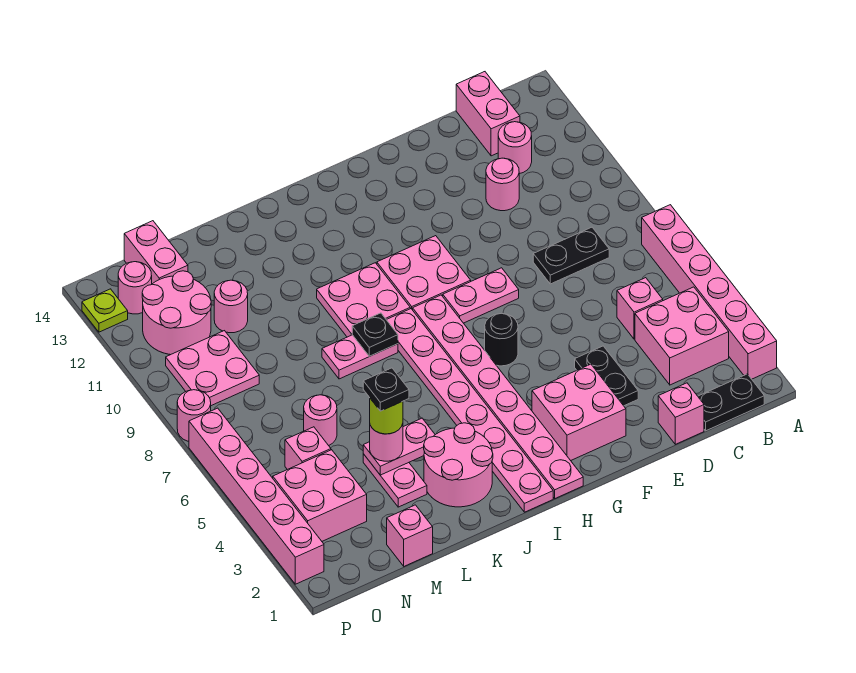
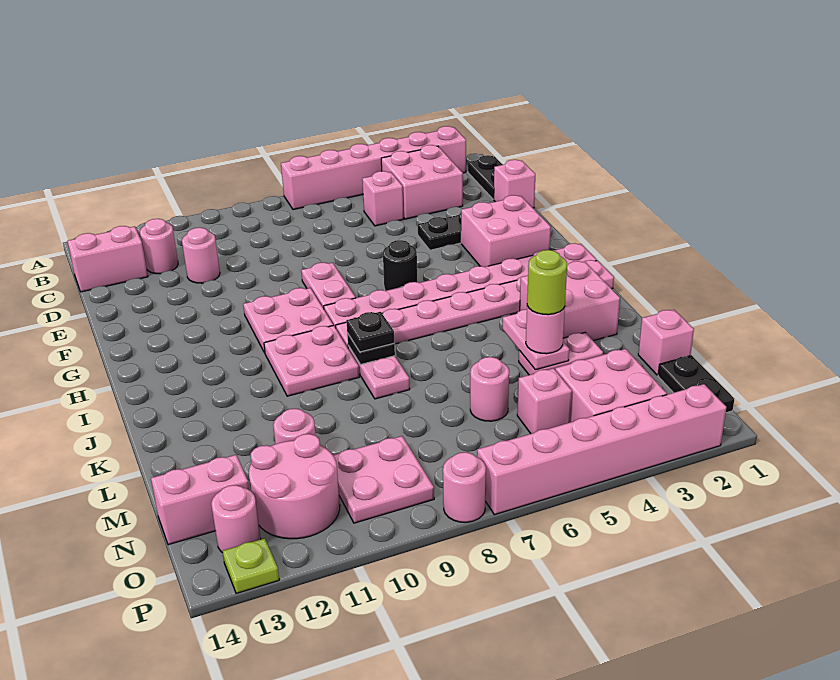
black 1x2 plate [533,227,609,284] -> black 1x2 plate moved to [658,355,734,413]
pink 2x2 round brick [424,423,493,507] -> pink 2x2 brick [520,261,620,341]
black 1x1 plate [363,368,409,411] -> black 1x1 plate moved to [346,312,394,352]

